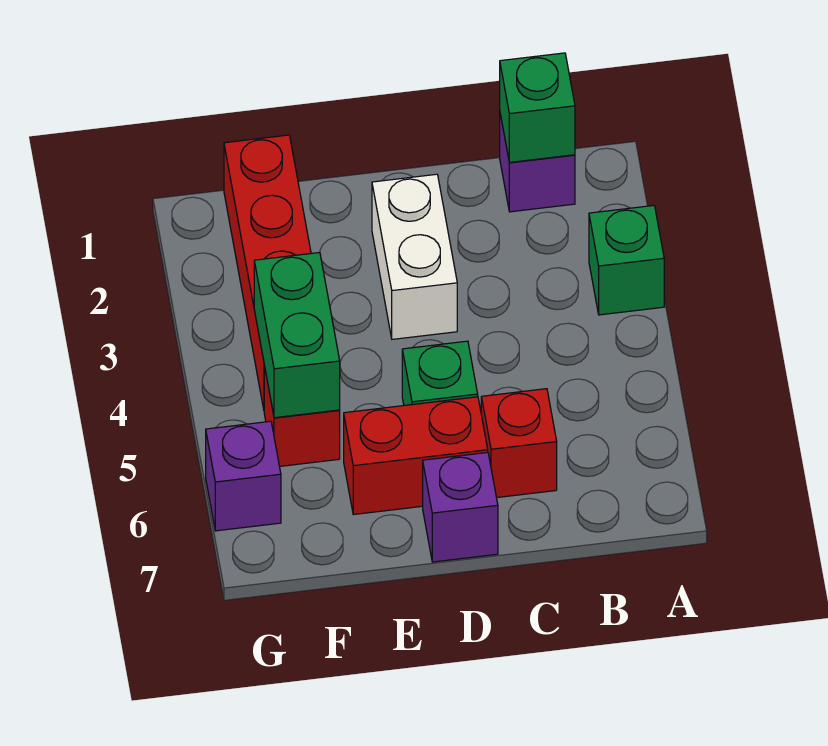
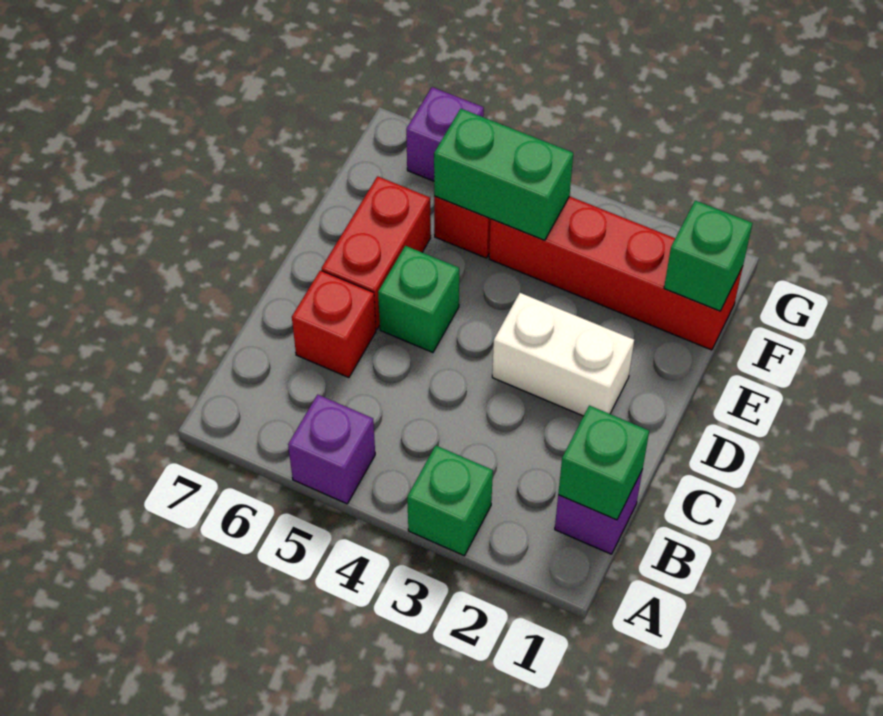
purple 1x1 brick [423,452,498,562] -> purple 1x1 brick moved to [288,394,375,504]
none -> green 1x1 brick [664,201,752,311]

